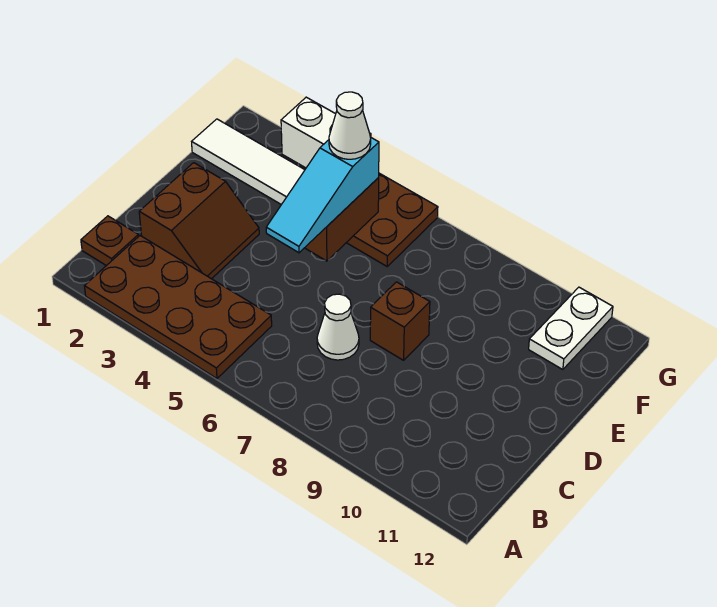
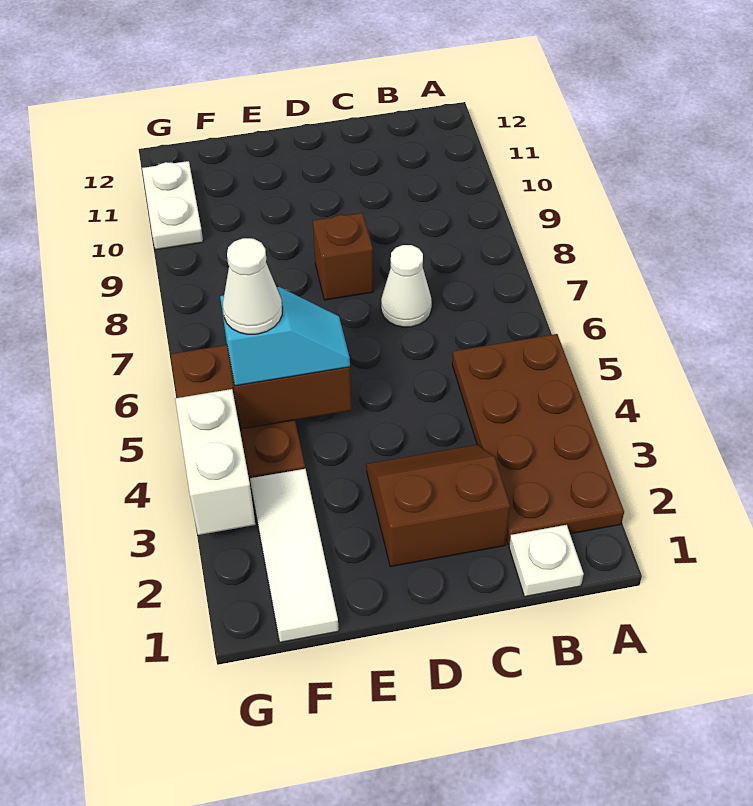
brown 1x1 plate [81,216,139,266] -> white 1x1 plate [509,525,584,597]
cyan 1x3 slope [266,137,379,253] -> cyan 1x2 slope [220,287,350,386]
white 1x2 plate [529,287,613,370] -> white 1x2 plate turned to [142,161,203,250]

